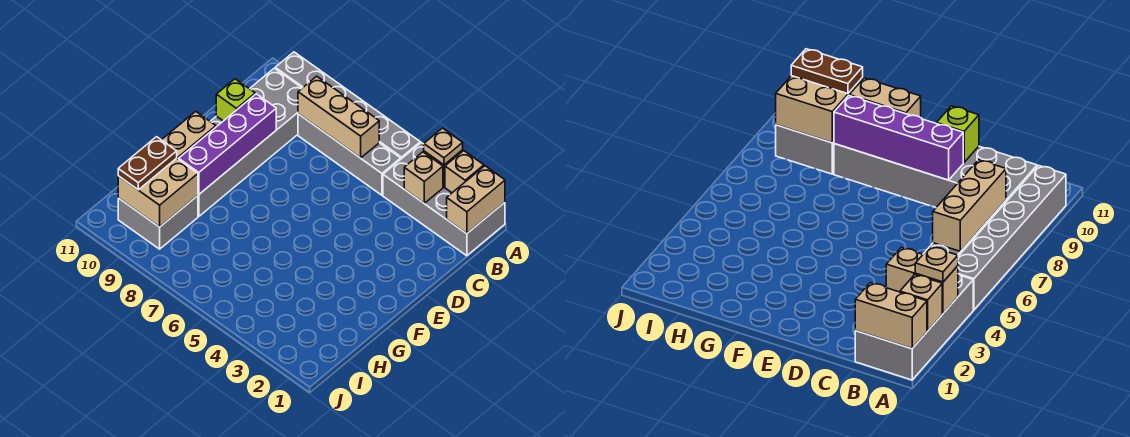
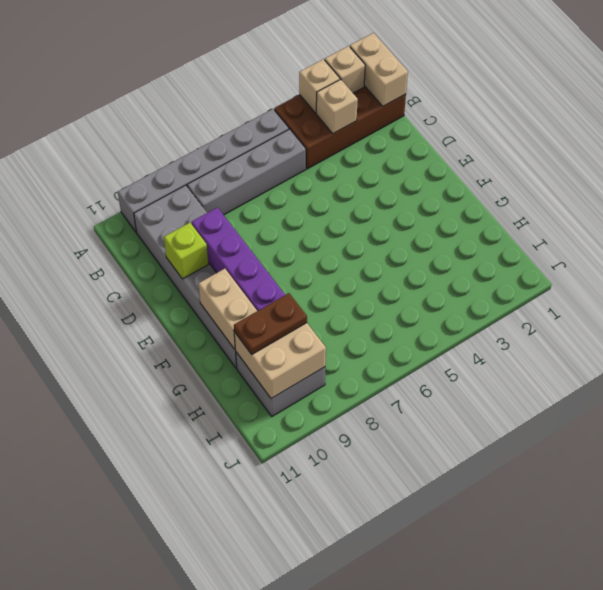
grey 2x4 brick [383,143,505,256] -> brown 2x4 brick [274,86,406,169]
tan 1x1 plate [424,128,463,165] -> none
tan 1x3 brick [298,76,379,158] -> none
brown 1x2 plate [118,137,177,190] -> brown 1x2 plate turned to [234,293,307,354]

